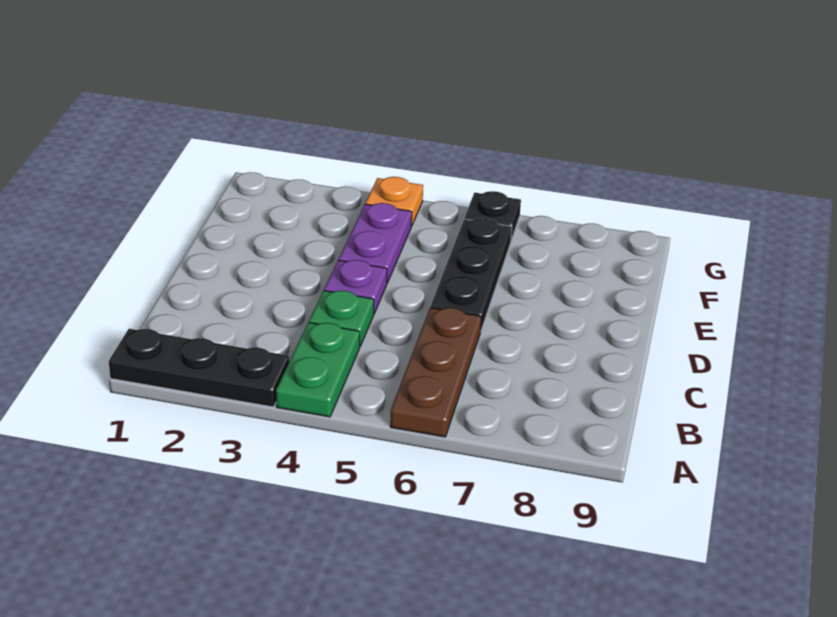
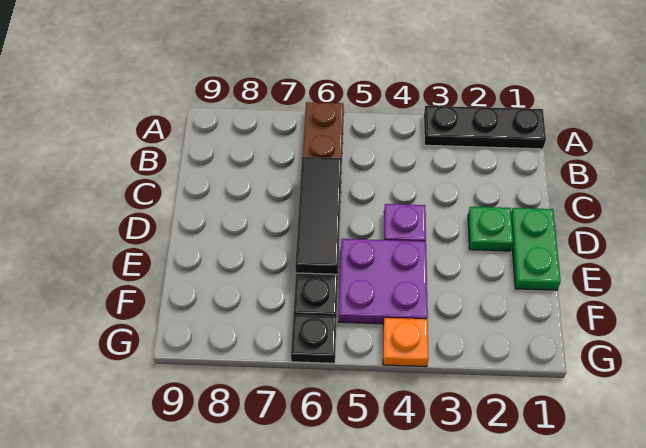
green 1x2 plate [276,323,360,417] -> green 1x2 plate moved to [511,208,561,290]
green 1x1 plate [309,290,374,346] -> green 1x1 plate moved to [468,207,513,251]
none -> black 1x3 tile [295,157,342,274]
purple 1x2 plate [339,203,412,283] -> purple 2x2 plate [339,239,428,324]

